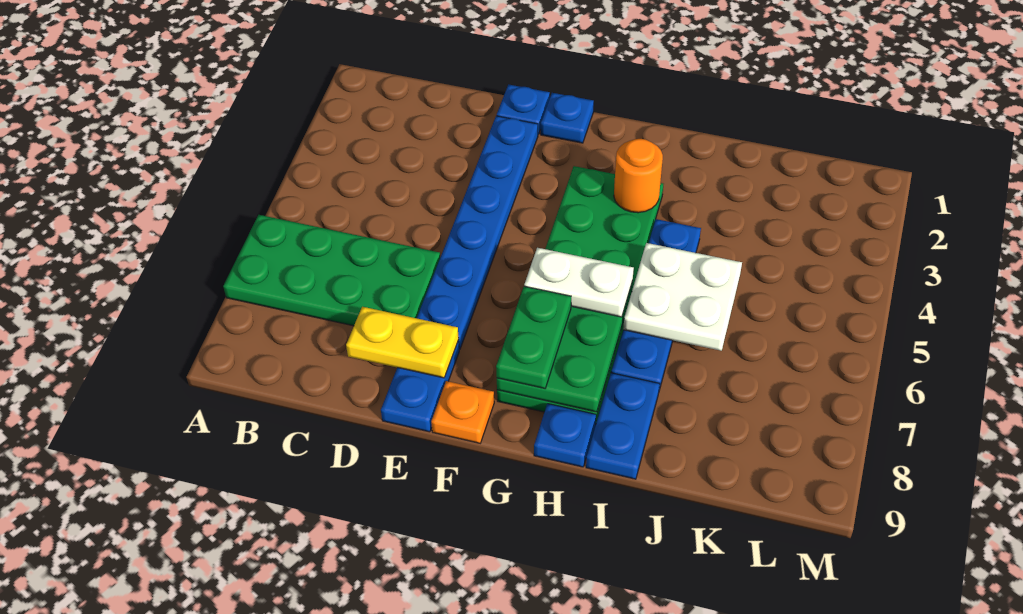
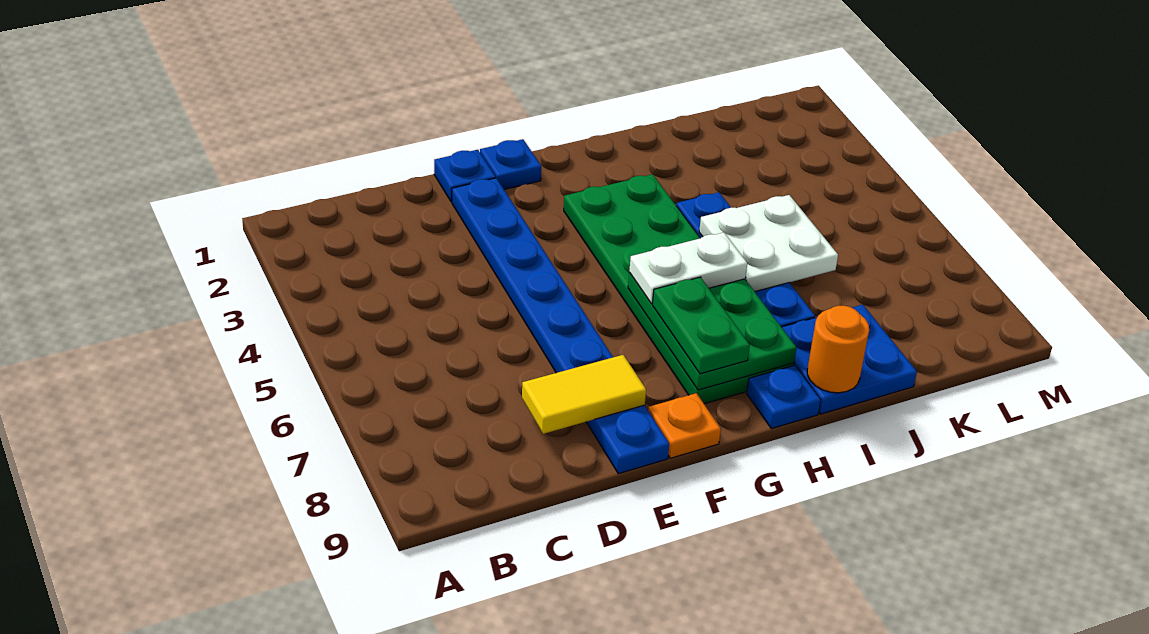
green 2x4 plate [223,215,440,326] -> none
yellow 1x2 plate [346,307,459,378] -> yellow 1x2 tile [522,355,646,434]
orange 1x1 round brick [614,139,663,213] -> orange 1x1 round brick moved to [807,306,869,393]
blue 1x2 plate [586,373,659,479] -> blue 2x2 plate [782,305,917,414]

